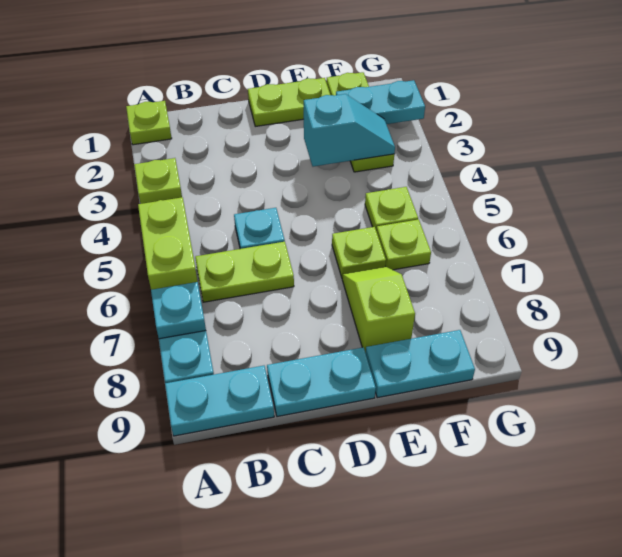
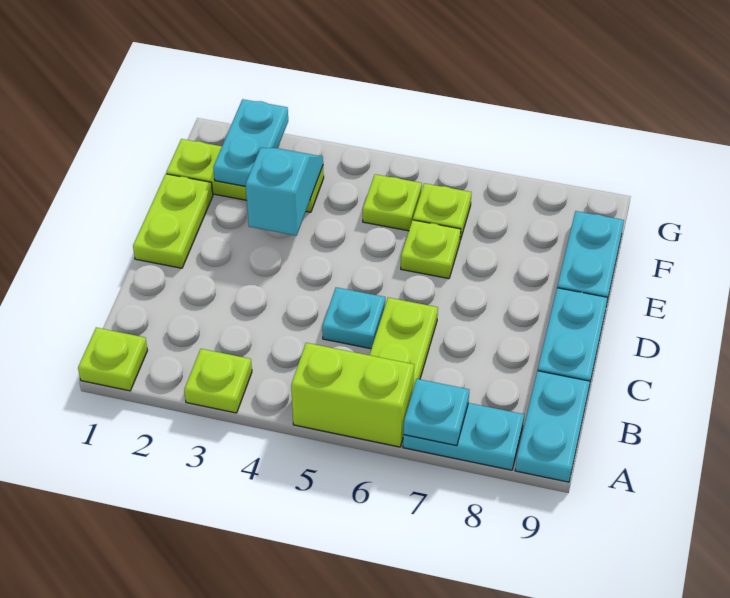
lime 1x2 slope [342,267,415,353] -> none

